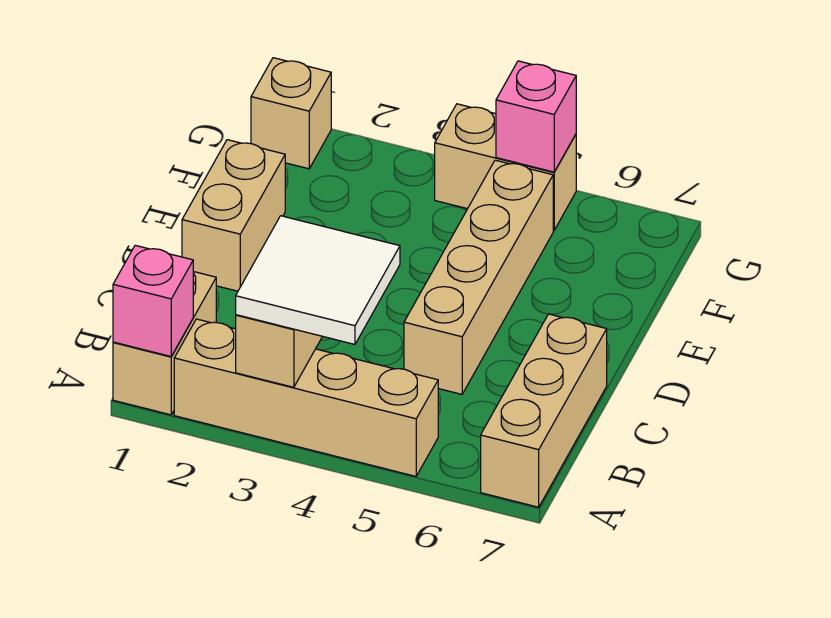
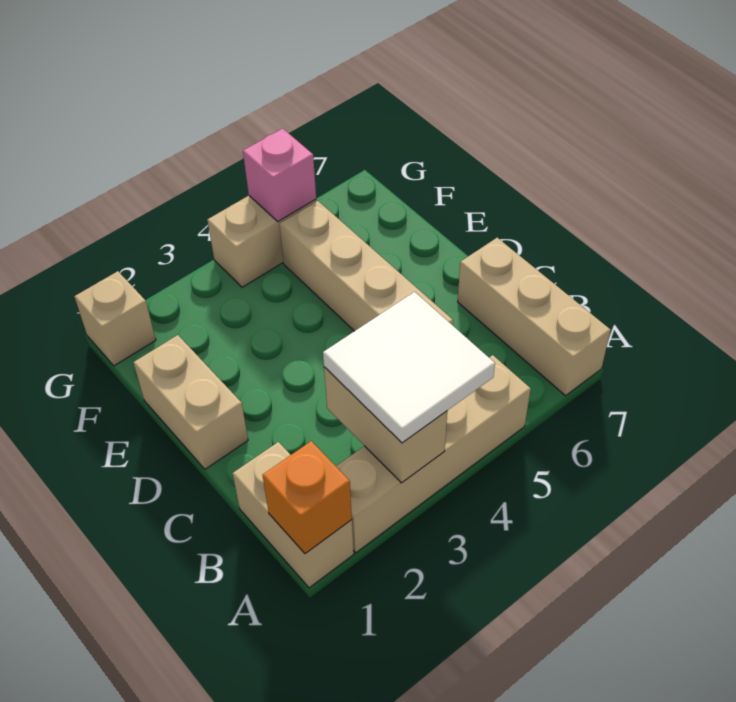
pink 1x1 brick [113,245,193,356] -> orange 1x1 brick [263,441,352,553]

